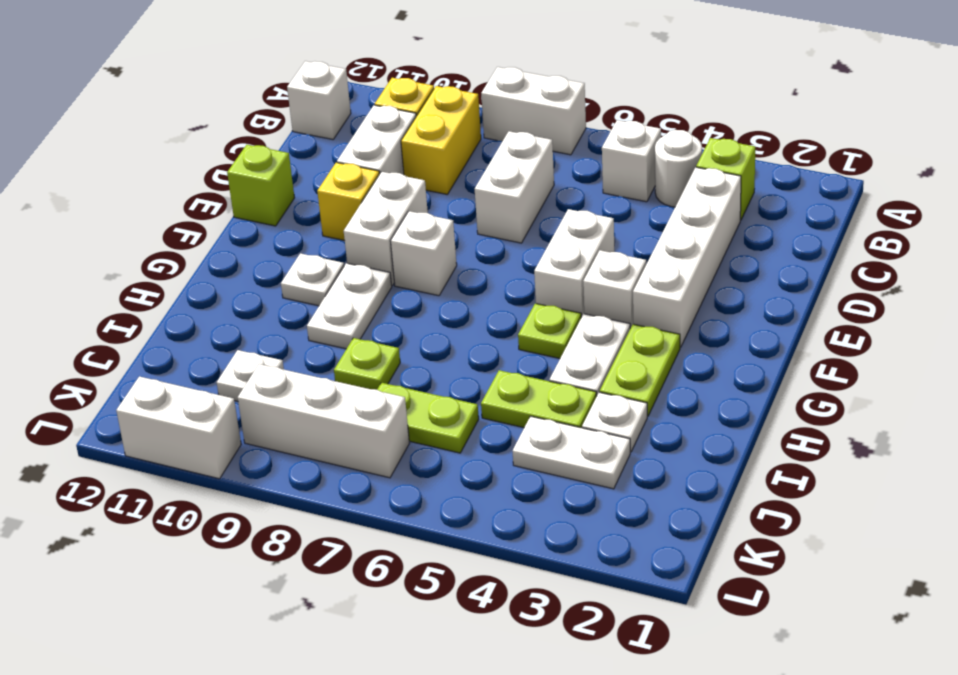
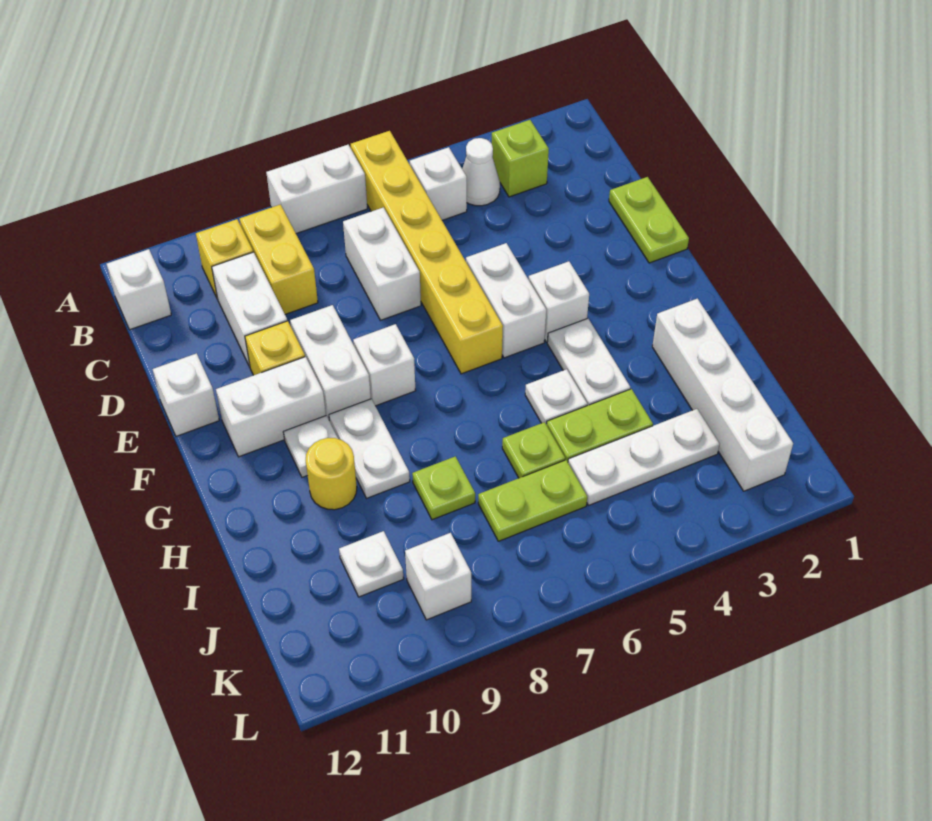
none -> yellow 1x6 brick [351,131,503,374]
white 1x1 round brick [655,130,702,207] -> white 1x1 cone [462,138,500,206]
white 1x4 brick [633,167,741,347] -> white 1x4 brick moved to [652,299,793,491]
lime 1x1 brick [227,145,295,226] -> white 1x1 brick [153,353,219,436]
lime 1x2 plate [600,324,680,416] -> lime 1x2 plate moved to [609,177,689,263]
lime 1x1 plate [518,303,581,358] -> lime 1x1 plate moved to [502,422,565,478]
none -> yellow 1x1 round brick [306,438,357,510]
white 1x1 plate [582,392,647,452] -> white 1x1 plate moved to [525,369,587,425]
white 1x2 plate [513,416,630,489] -> white 1x3 plate [568,409,720,505]
white 1x3 brick [238,364,409,478] -> white 1x1 brick [405,533,471,620]
white 1x2 brick [116,376,241,479] -> white 1x2 brick moved to [216,357,326,457]

